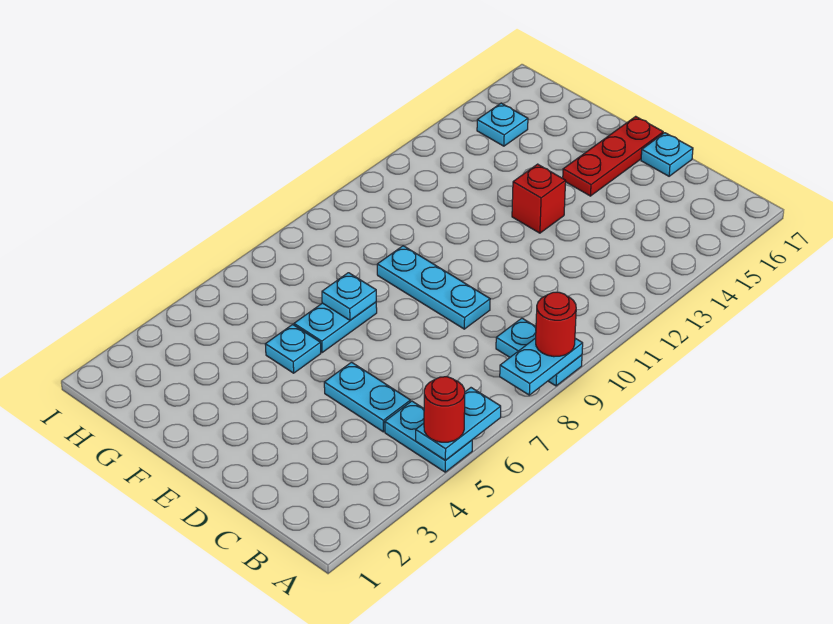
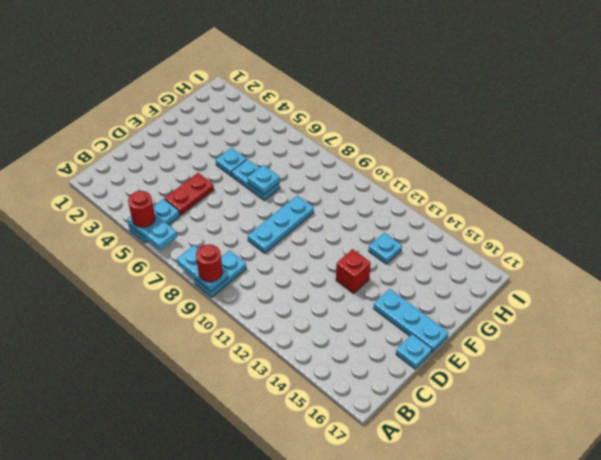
cyan 1x2 plate [324,362,410,432] -> red 1x2 plate [165,173,214,215]
red 1x3 plate [563,116,663,196] -> cyan 1x3 plate [374,289,448,353]
cyan 1x1 plate [477,103,528,146] -> cyan 1x1 plate moved to [369,233,402,264]

